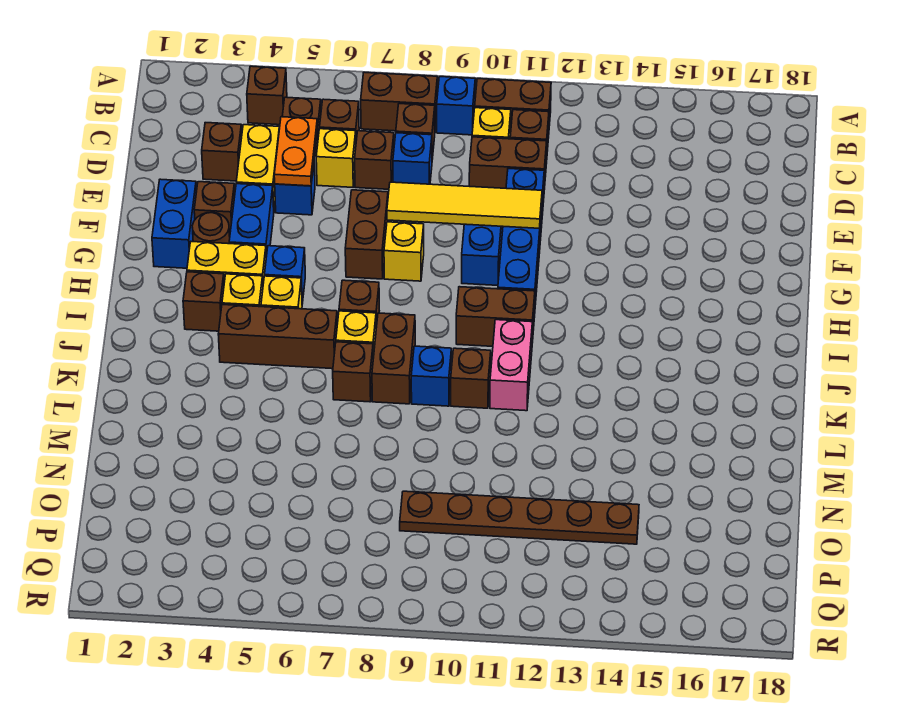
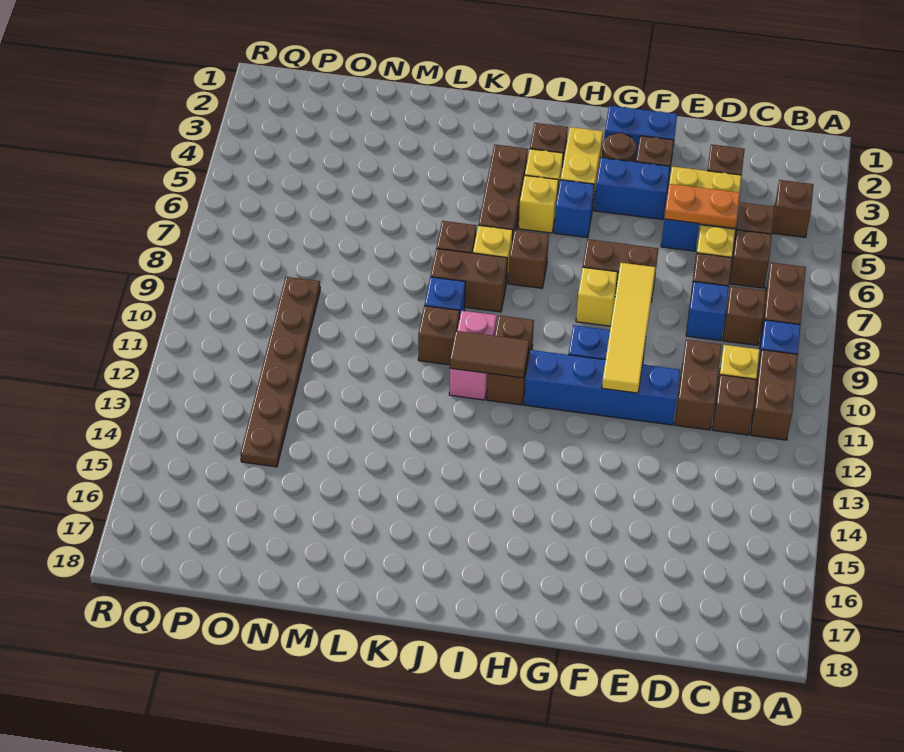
none -> brown 1x2 tile [450,331,529,378]
pink 1x2 brick [490,320,532,411] -> pink 1x2 brick turned to [449,311,497,400]

